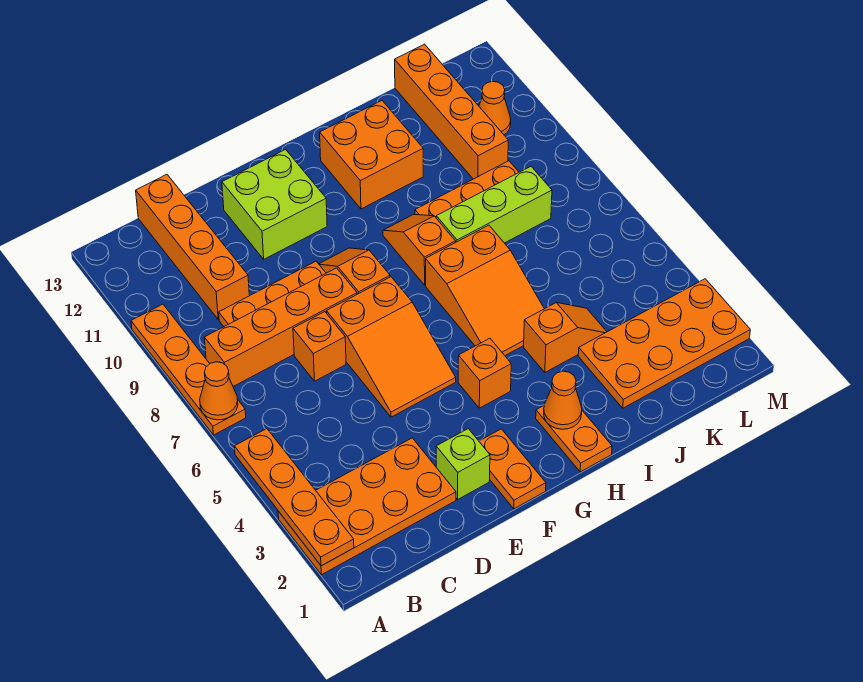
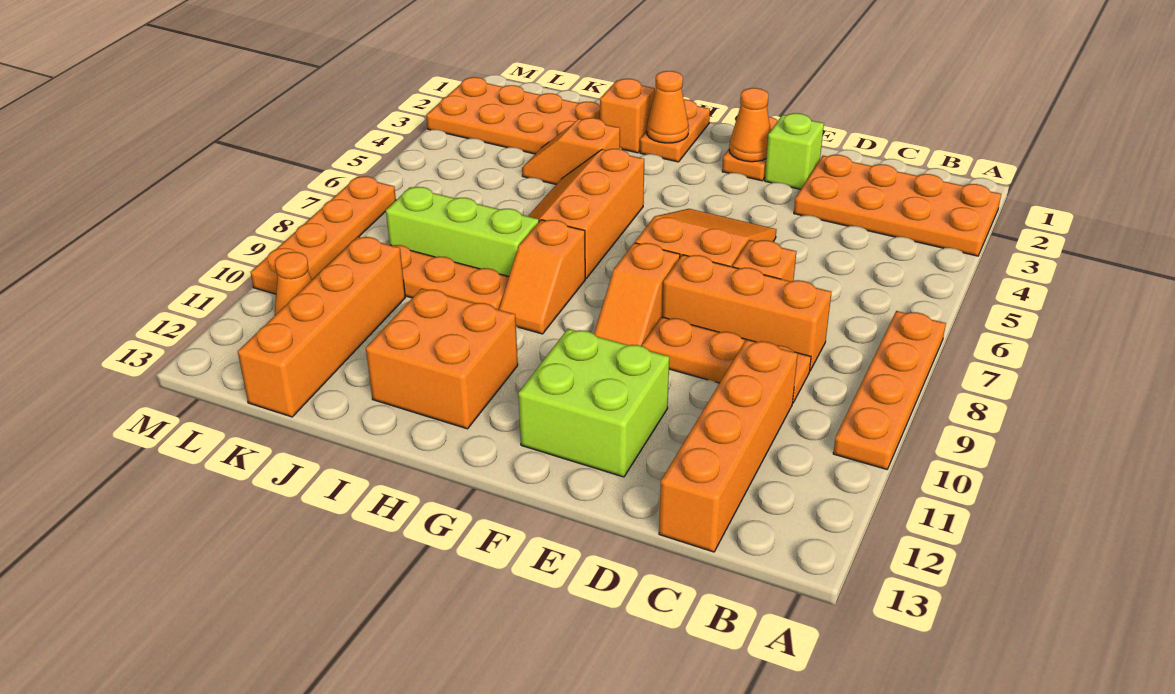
orange 1x4 plate [234,429,354,566] -> orange 1x4 plate moved to [251,176,396,294]
orange 1x1 cone [200,362,238,420] -> orange 1x1 cone moved to [729,88,771,162]
orange 1x4 brick [204,268,357,386] -> orange 1x3 brick [662,255,832,370]
orange 1x1 brick [458,338,511,408] -> orange 1x1 brick moved to [600,79,655,153]
orange 2x3 slope [426,225,544,355] -> orange 2x3 slope turned to [528,149,644,279]

